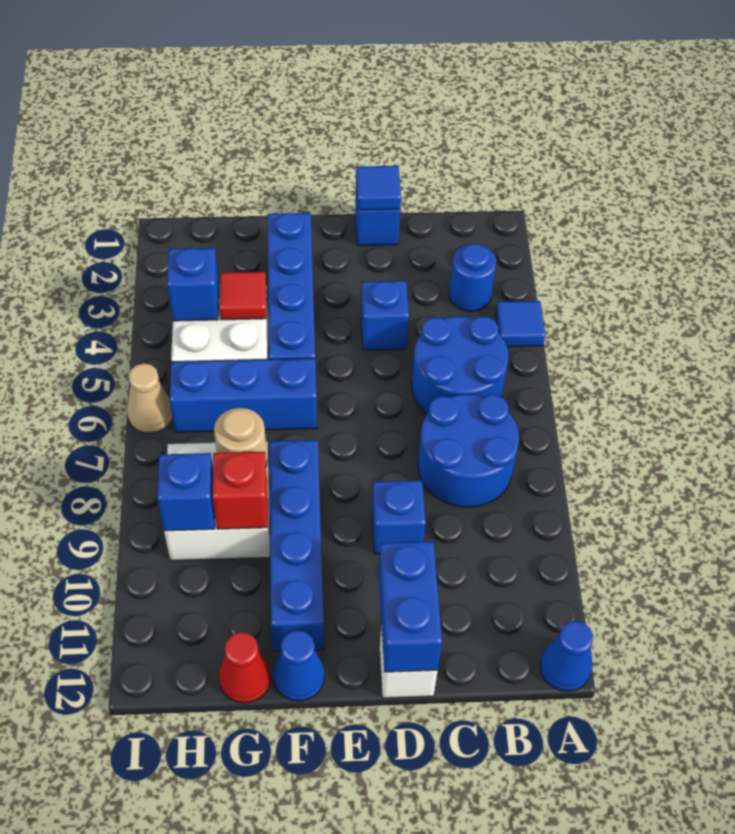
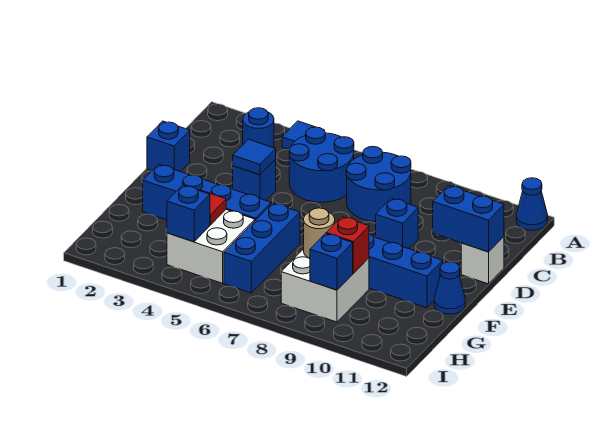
blue 1x1 tile [356,166,401,210] -> blue 1x1 tile moved to [233,139,276,175]
red 1x1 cone [219,632,271,703] -> none
tan 1x1 cone [127,363,173,433] -> none

